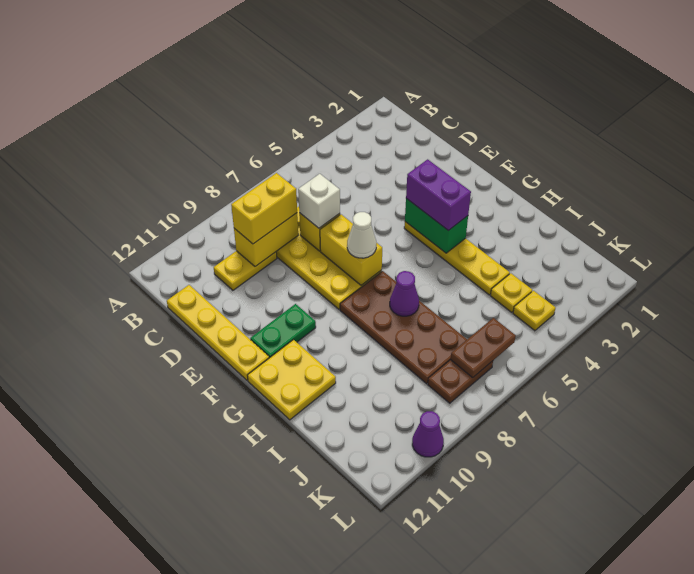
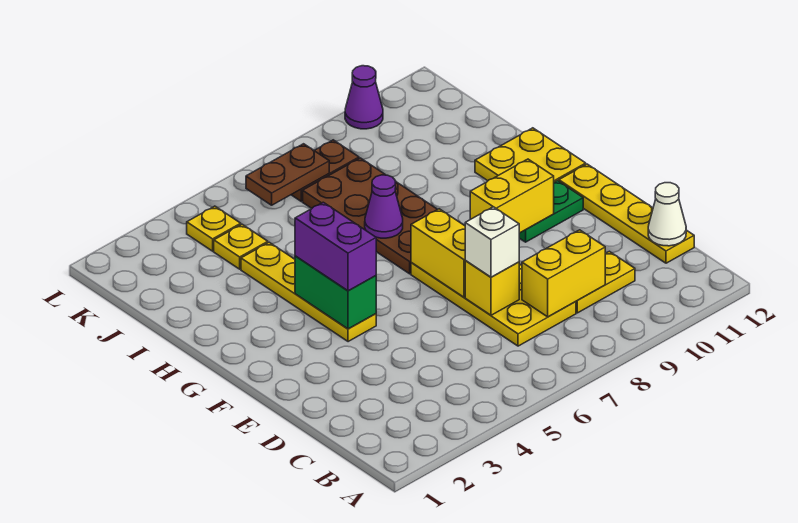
yellow 1x2 brick [231,173,297,244] -> yellow 1x2 brick moved to [470,159,554,233]
white 1x1 cone [347,212,376,258] -> white 1x1 cone moved to [648,183,686,246]

